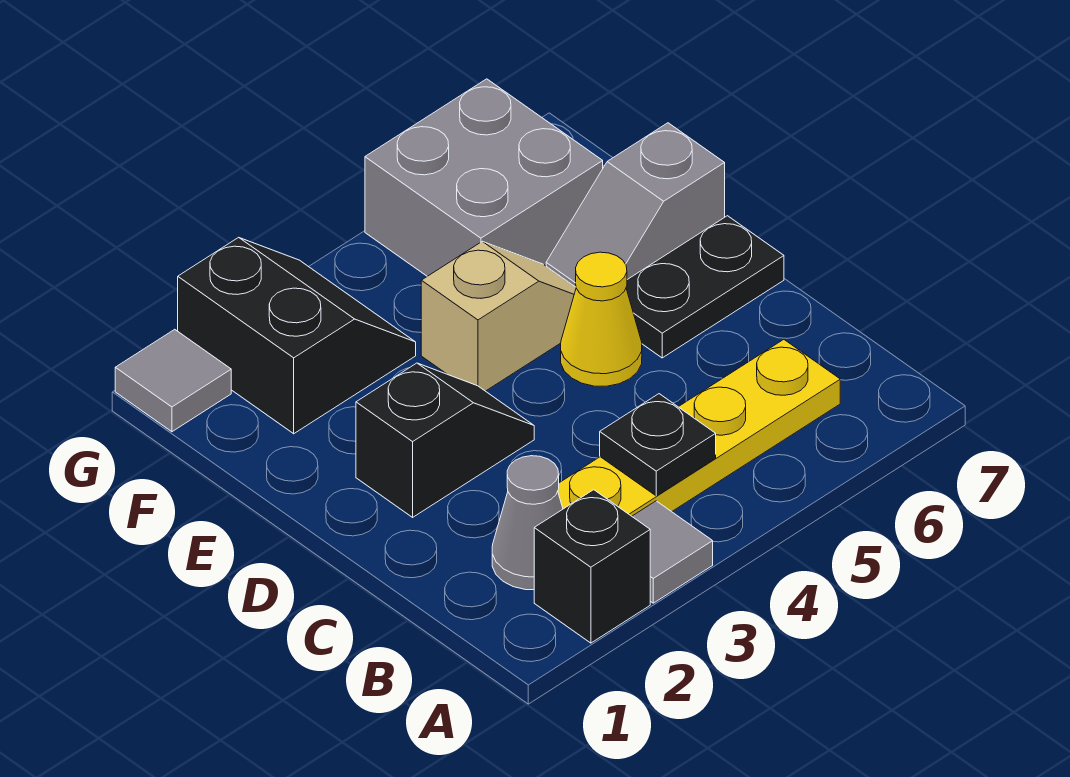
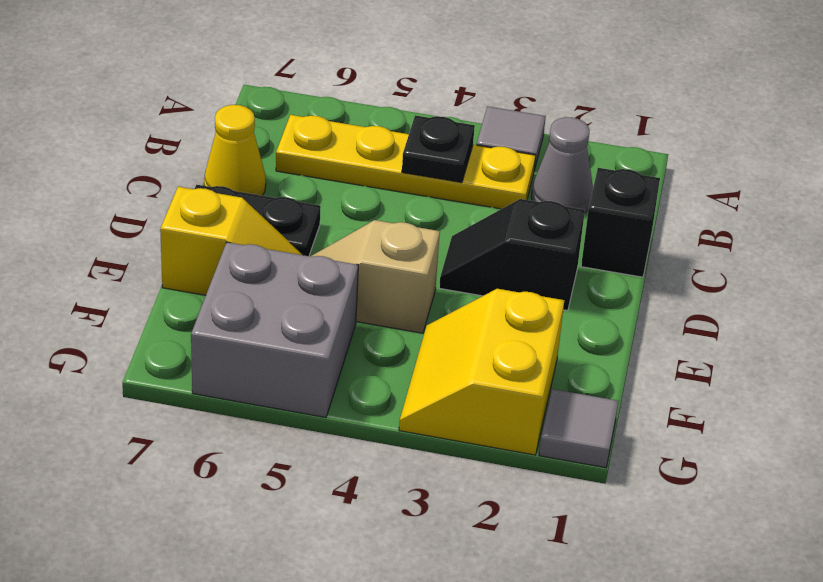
black 1x1 brick [534,490,650,643] -> black 1x1 brick moved to [581,168,660,277]
yellow 1x1 cone [561,252,642,386] -> yellow 1x1 cone moved to [204,105,266,196]
grey 1x2 slope [546,123,725,287] -> yellow 1x2 slope [160,187,303,295]
black 2x2 slope [178,237,416,434] -> yellow 2x2 slope [399,289,564,455]

